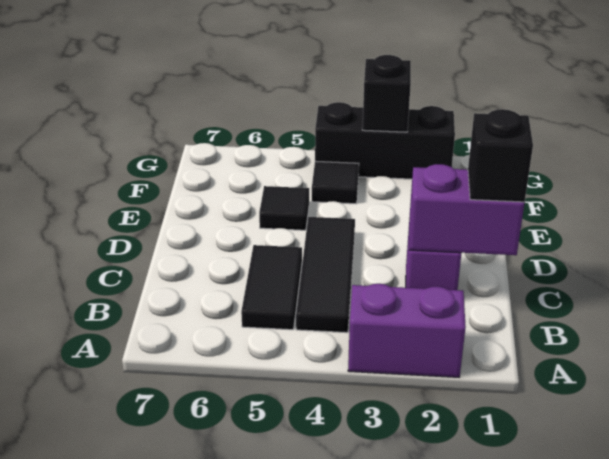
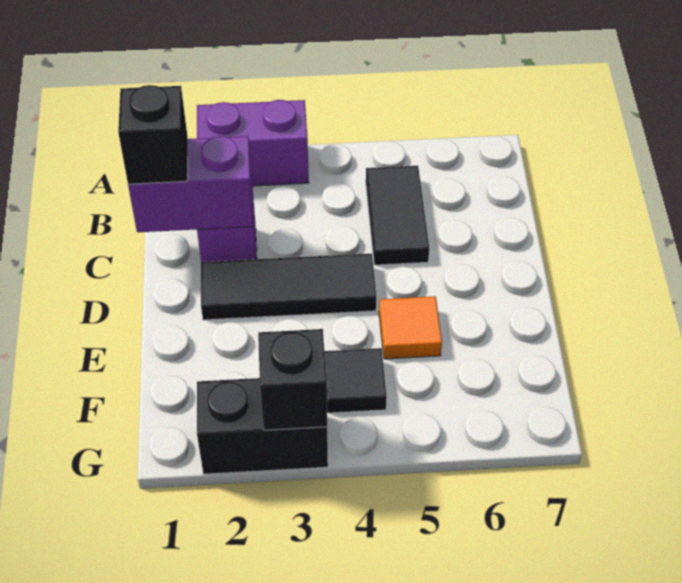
black 1x3 tile [296,217,355,333] -> black 1x3 tile turned to [201,253,376,320]
black 1x1 tile [259,186,309,230] -> orange 1x1 tile [379,296,442,359]
black 1x3 brick [315,102,455,179] -> black 1x2 brick [197,378,328,474]

